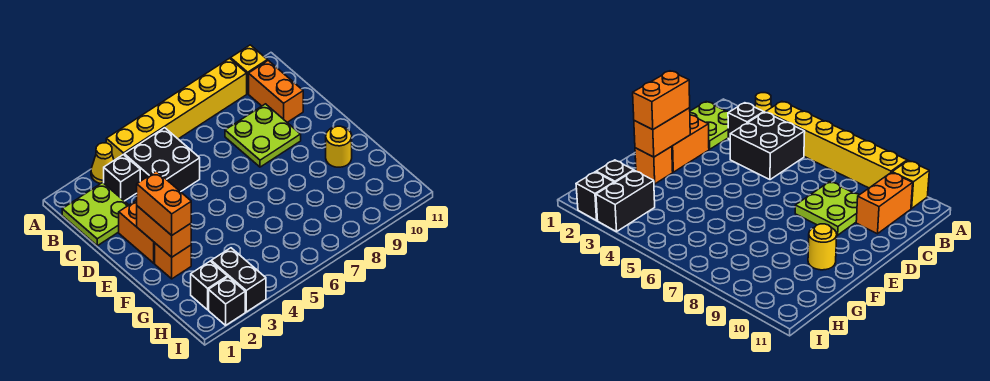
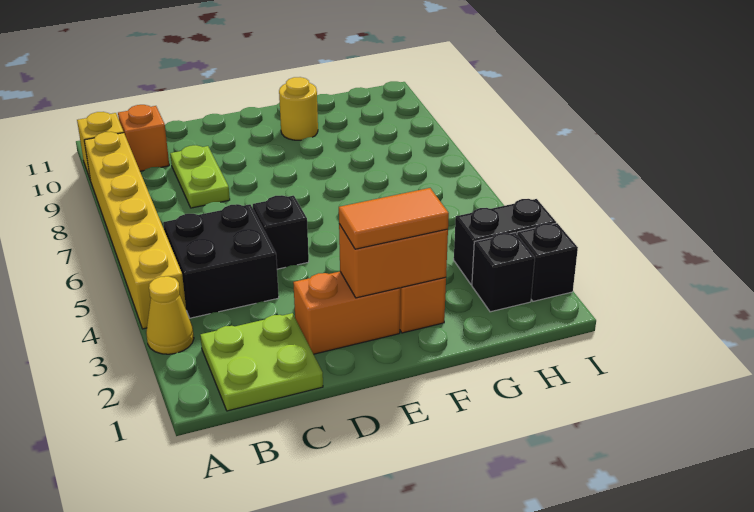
black 1x1 brick [104,155,140,201] -> black 1x1 brick moved to [253,195,309,269]
orange 1x2 brick [249,61,303,123] -> orange 1x1 brick [118,105,169,171]
lime 2x2 plate [225,104,301,167] -> lime 1x2 plate [170,145,230,208]
orange 1x2 brick [137,171,191,235] -> orange 1x2 tile [339,188,449,249]

